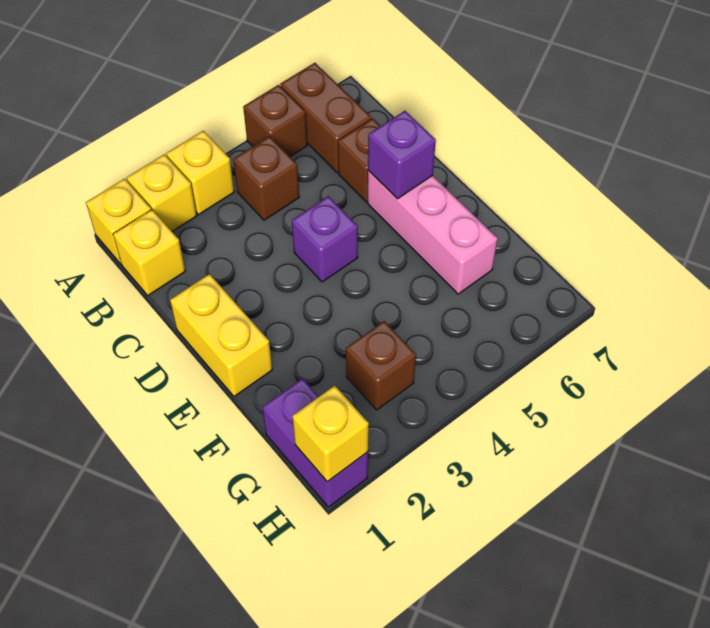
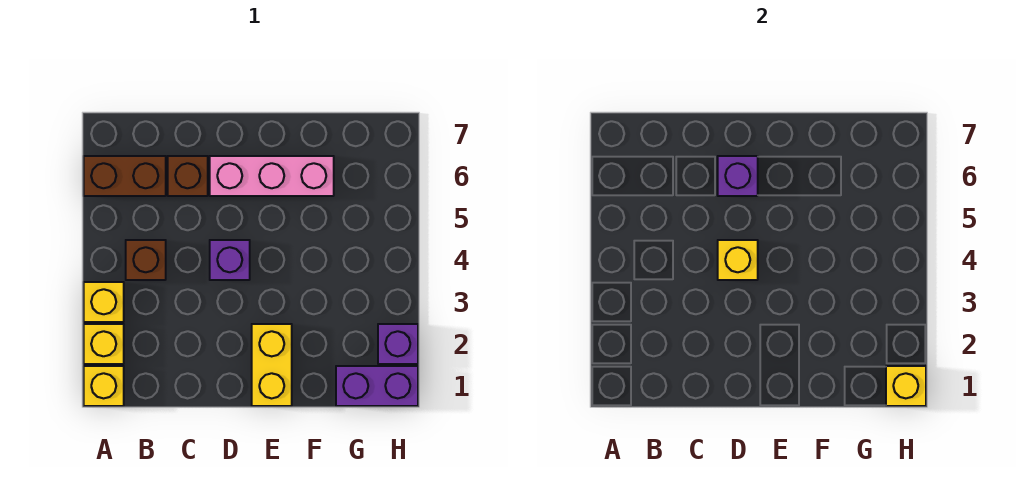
brown 1x1 brick [243,85,307,157] -> none
yellow 1x1 brick [113,210,185,296] -> yellow 1x1 brick moved to [718,240,758,280]
yellow 1x2 brick [170,274,272,396] -> yellow 1x2 brick turned to [252,324,292,406]
brown 1x1 brick [346,321,416,410] -> none
none -> purple 1x1 brick [378,324,418,364]

